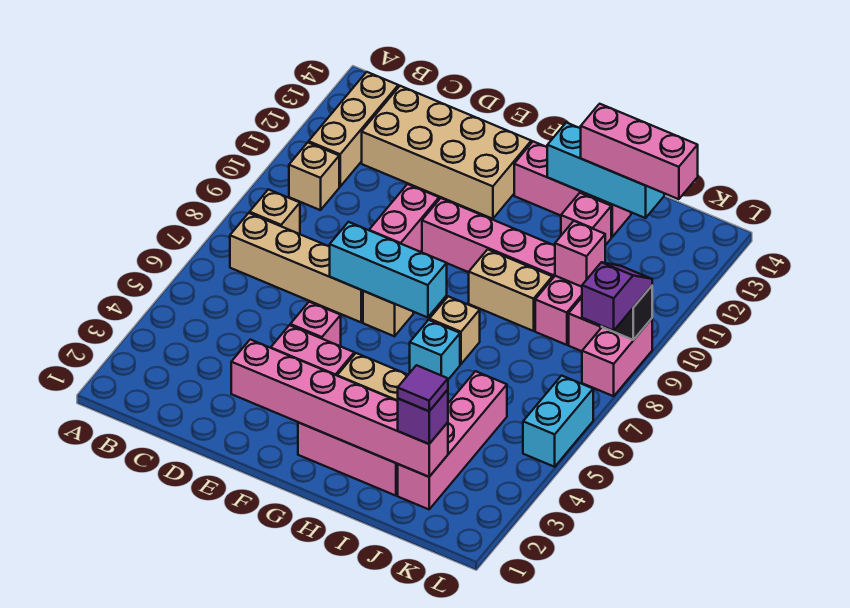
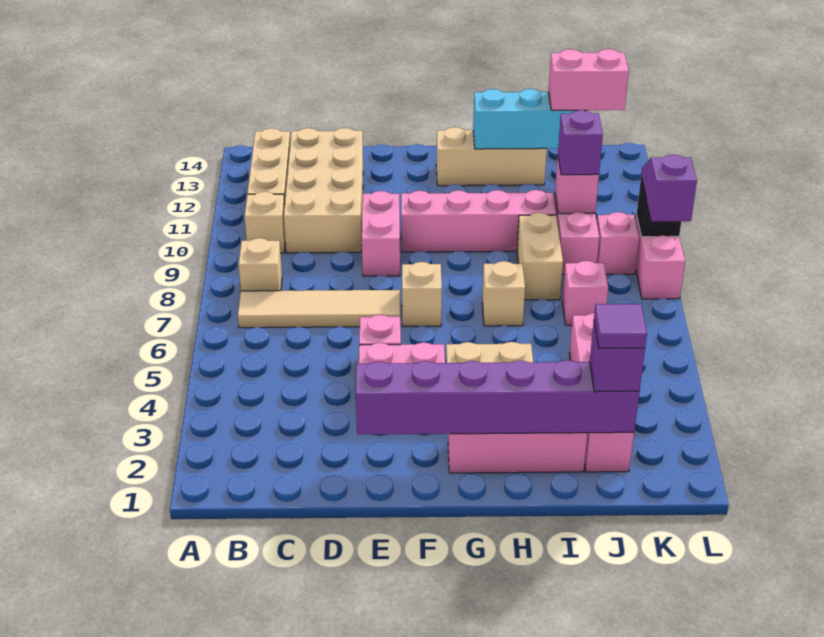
tan 1x4 brick [230,213,363,322] -> tan 1x4 tile [238,290,400,328]
tan 2x4 brick [362,86,531,219] -> tan 2x4 brick turned to [284,128,363,253]
pink 1x6 brick [231,340,448,477] -> purple 1x6 brick [356,360,639,435]
cyan 1x3 brick [330,222,447,318] -> none
pink 1x3 brick [514,142,631,237] -> tan 1x3 brick [436,127,547,186]
cyan 1x1 brick [410,320,460,379] -> none
tan 1x2 brick [469,249,552,331] -> tan 1x2 brick turned to [517,213,563,300]
pink 1x1 brick [561,193,611,245] -> pink 1x1 brick moved to [562,261,608,325]
pink 1x3 brick [580,104,698,199] -> pink 1x2 brick [548,49,629,110]
none -> purple 1x1 brick [558,110,603,175]
cyan 1x2 brick [523,376,593,467] -> none

